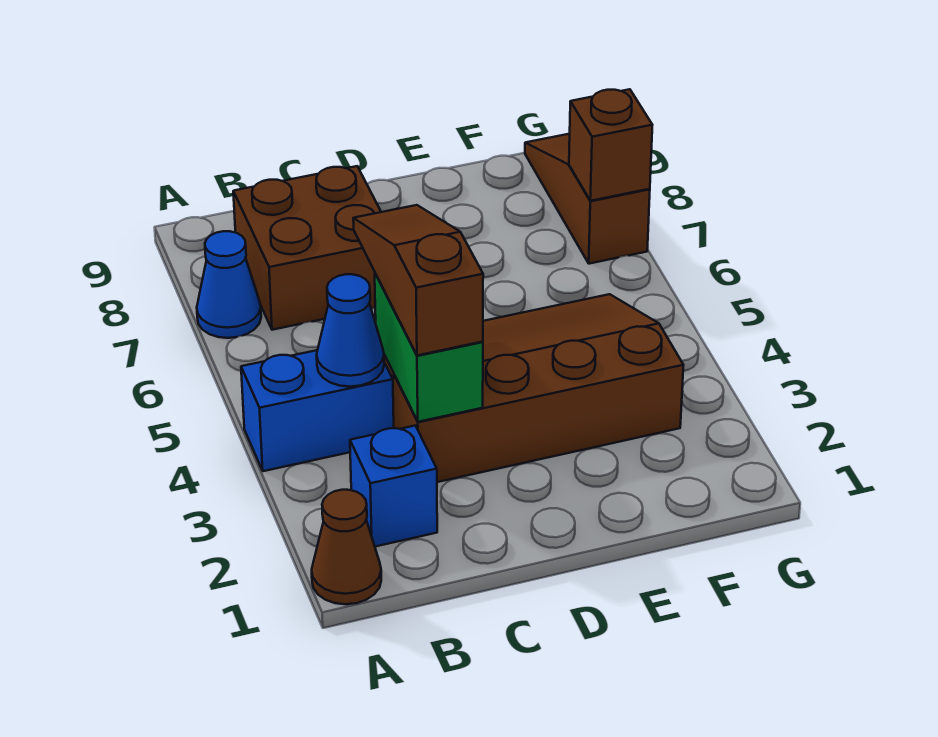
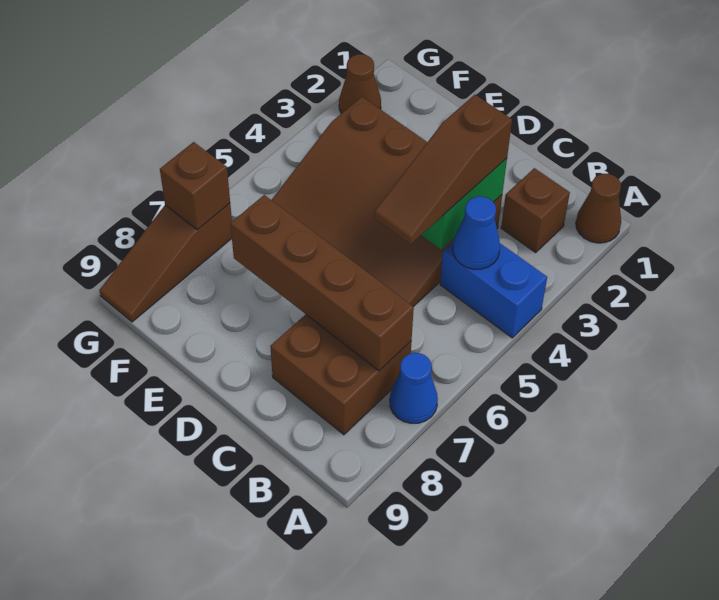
blue 1x1 brick [350,426,437,547] -> brown 1x1 brick [501,168,570,252]
none -> brown 1x4 brick [230,195,414,371]
none -> brown 1x1 cone [339,54,381,114]

